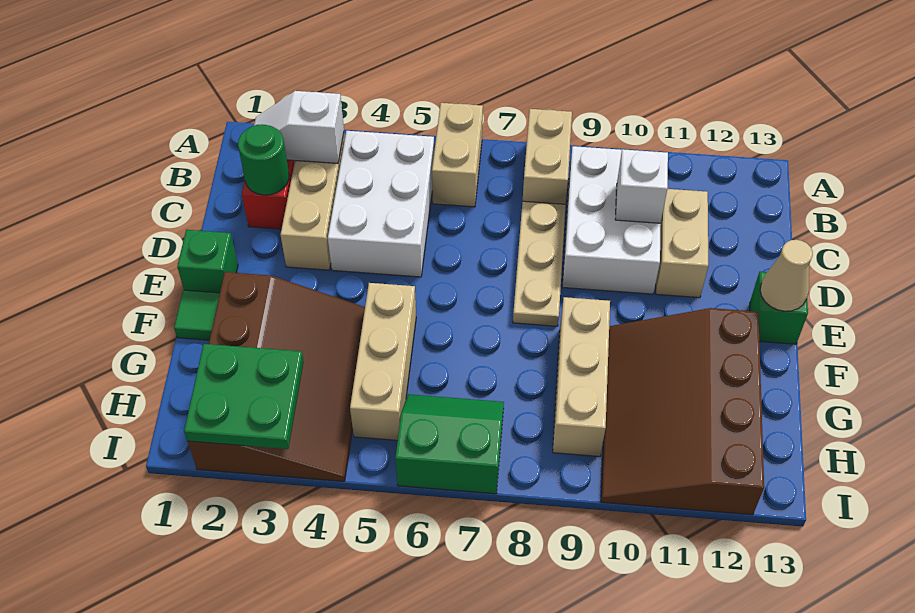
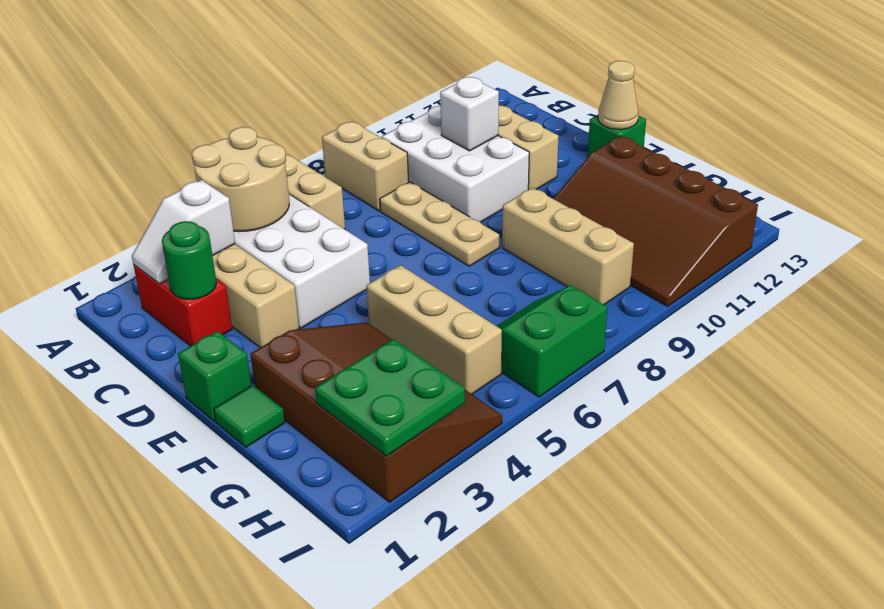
none -> tan 2x2 round brick [192,127,289,232]

